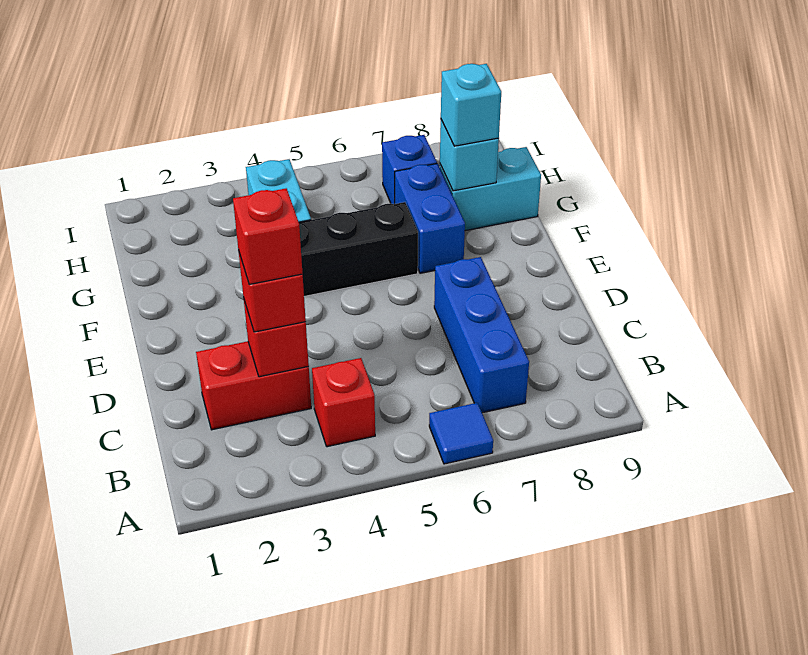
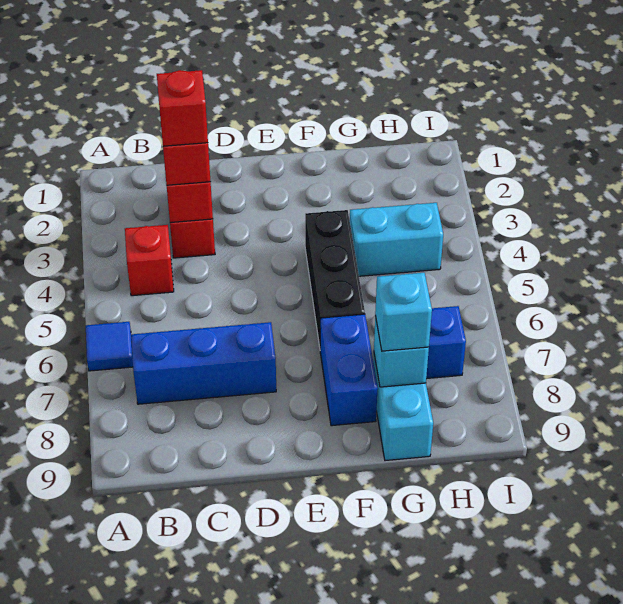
blue 1x2 brick [395,164,465,273] -> blue 1x2 brick turned to [320,314,378,426]

